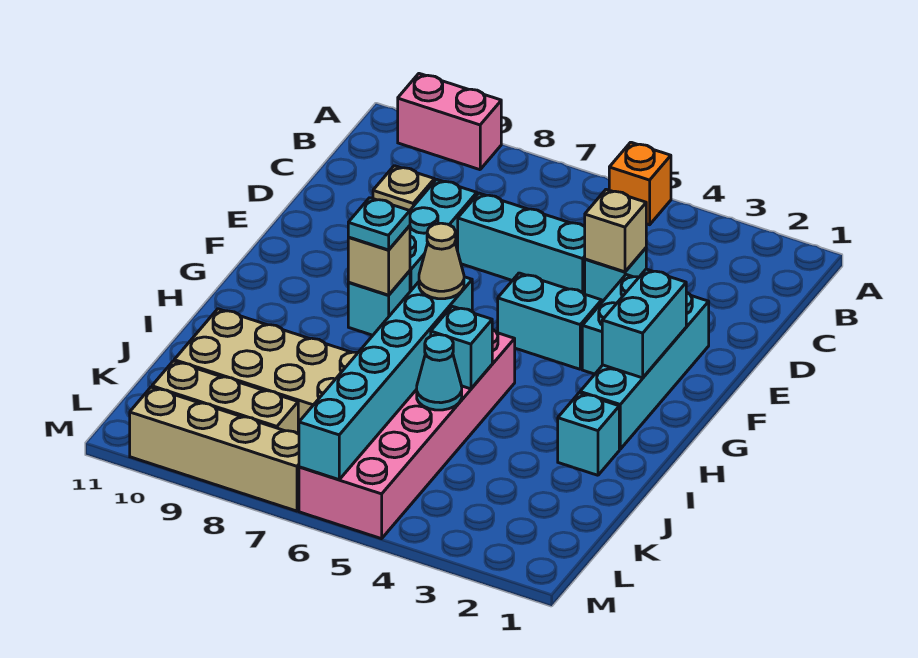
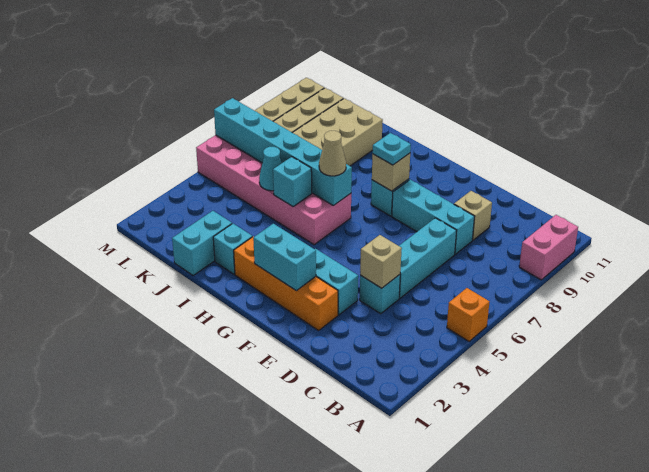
cyan 1x4 brick [580,292,709,449] -> orange 1x4 brick [234,236,338,331]
cyan 1x2 brick [498,273,602,369] -> cyan 1x2 brick moved to [172,211,232,275]

